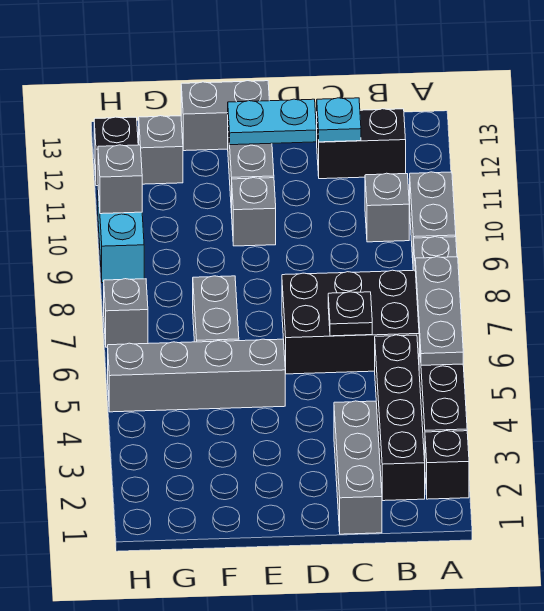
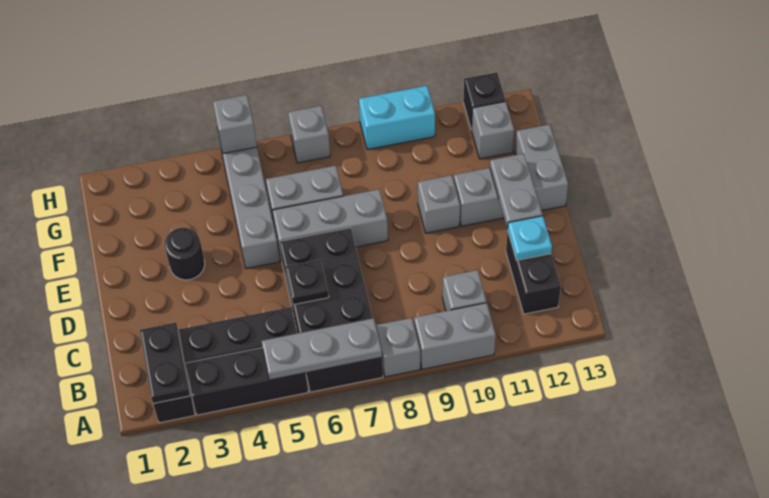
none -> black 1x2 plate [140,323,190,403]
grey 1x3 brick [334,401,382,534] -> grey 1x3 brick moved to [272,189,388,256]
cyan 1x2 plate [228,99,316,145] -> grey 1x2 plate [490,153,543,228]
none -> black 1x1 round brick [165,228,205,280]
grey 1x1 brick [98,145,142,214] -> grey 1x1 brick moved to [213,95,257,154]

